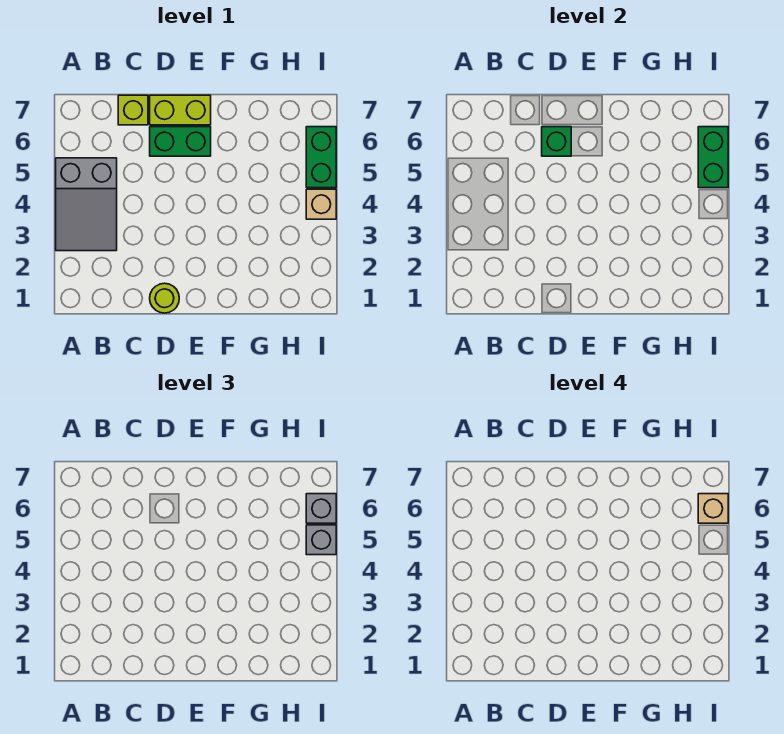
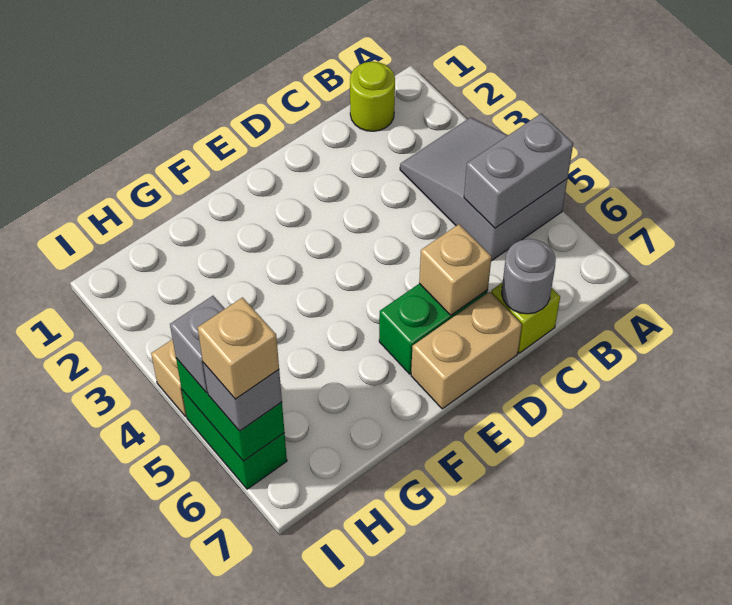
none -> grey 1x2 brick [464,114,573,228]
none -> grey 1x1 round brick [502,239,556,314]
lime 1x1 round brick [150,283,179,313] -> lime 1x1 round brick moved to [350,62,395,131]
green 1x1 brick [542,127,571,156] -> tan 1x1 brick [419,224,492,315]
lime 1x2 brick [150,95,211,125] -> tan 1x2 brick [411,292,522,409]

